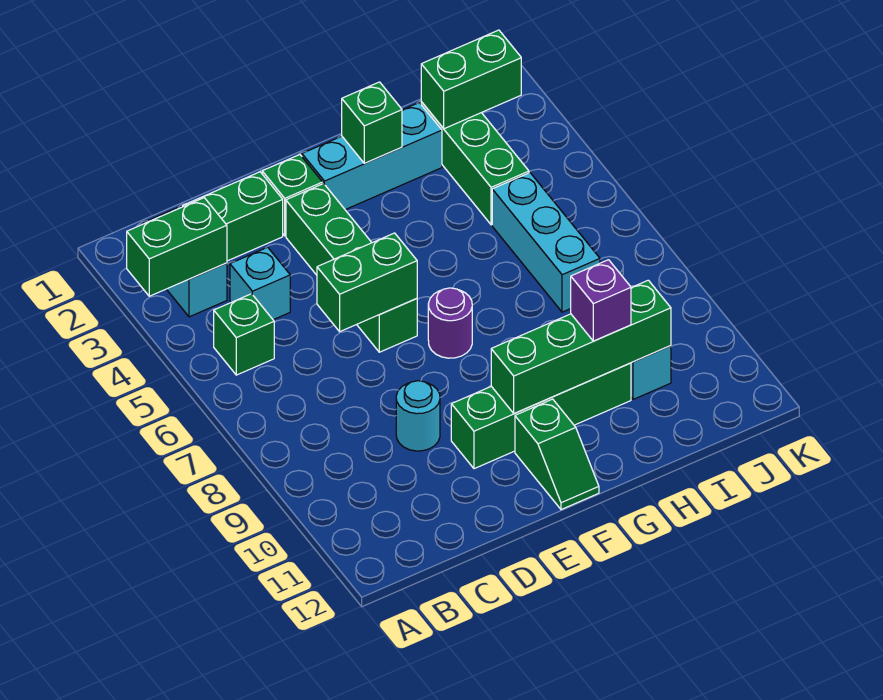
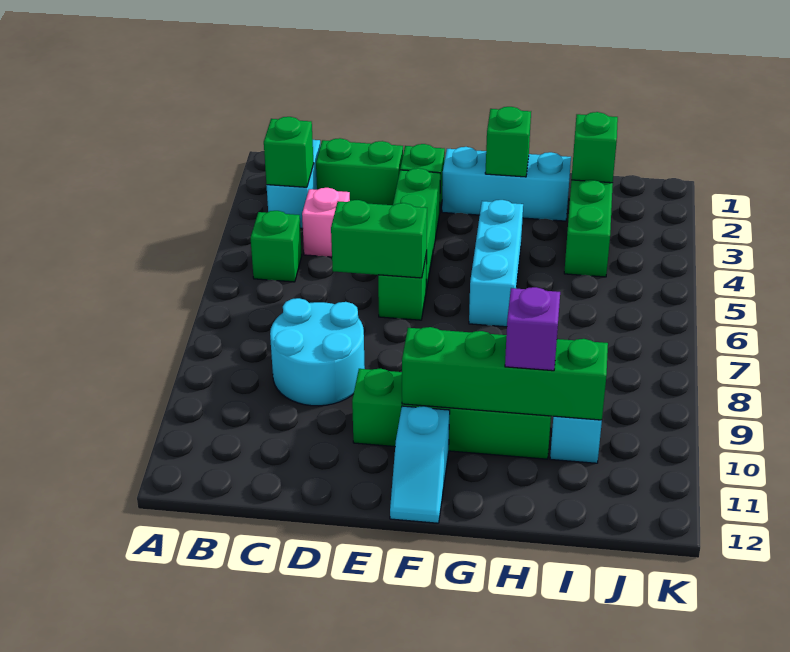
green 1x2 brick [127,198,227,296] -> green 1x1 brick [264,117,314,187]
cyan 1x1 brick [230,247,290,320] -> pink 1x1 brick [302,188,350,257]
cyan 1x1 round brick [396,381,440,451] -> cyan 2x2 round brick [270,298,365,406]
purple 1x1 round brick [428,288,472,358] -> none
green 1x2 slope [515,399,599,510] -> cyan 1x2 slope [390,406,450,523]
green 1x2 brick [421,30,521,129] -> green 1x1 brick [571,112,618,183]
cyan 1x3 brick [492,173,600,312] -> cyan 1x3 brick moved to [469,200,523,327]

